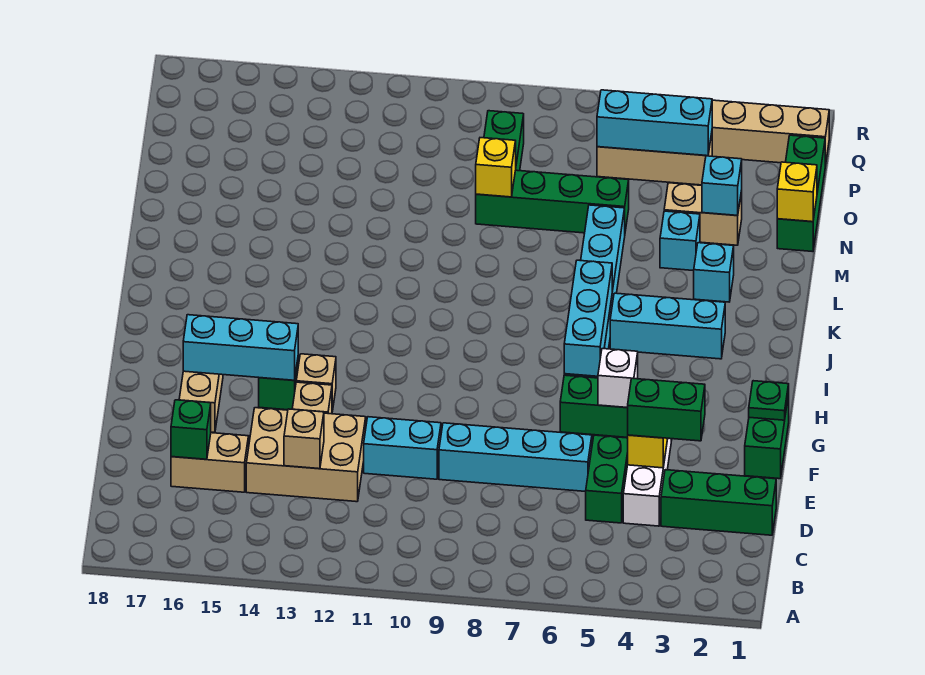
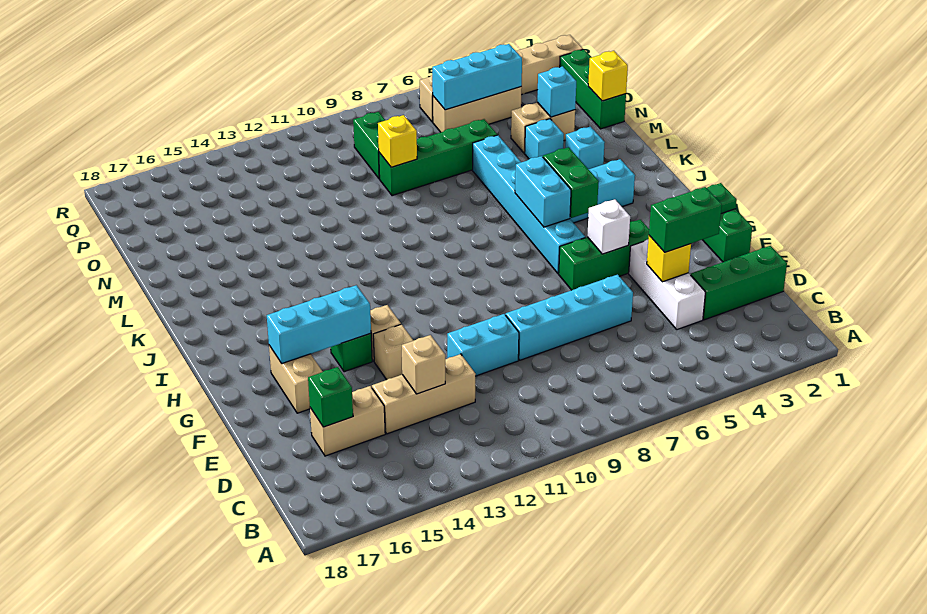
green 1x2 brick [586,435,628,523] -> green 1x2 brick moved to [543,147,599,218]
tan 2x3 brick [246,408,366,502] -> tan 1x3 brick [372,354,476,434]
cyan 1x3 brick [564,260,612,376] -> cyan 1x2 brick [515,156,571,227]

